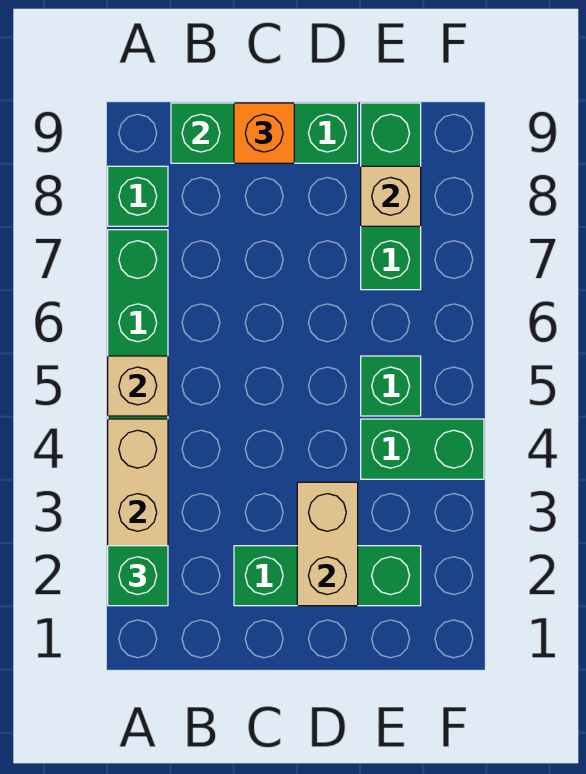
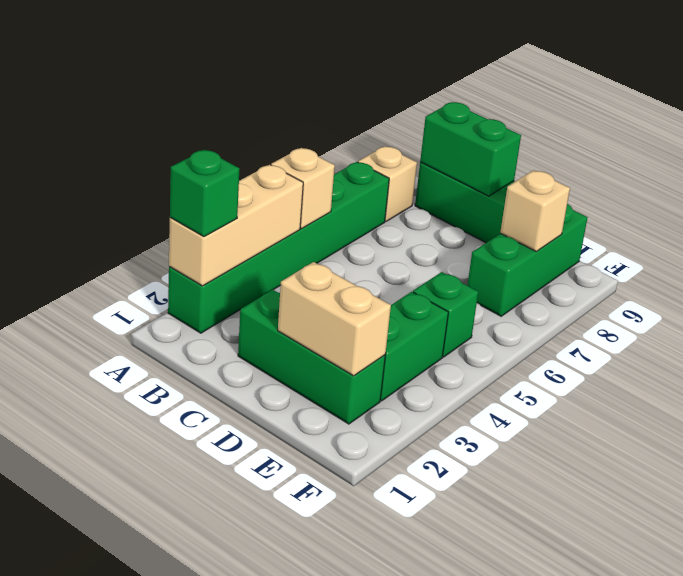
green 1x1 brick [108,166,168,226] -> tan 1x1 brick [358,146,417,221]
orange 1x1 brick [234,103,294,163] -> none
tan 1x2 brick [297,482,358,606] -> tan 1x2 brick turned to [278,262,391,376]
green 1x2 brick [361,419,484,479] -> green 1x2 brick turned to [380,292,448,401]

